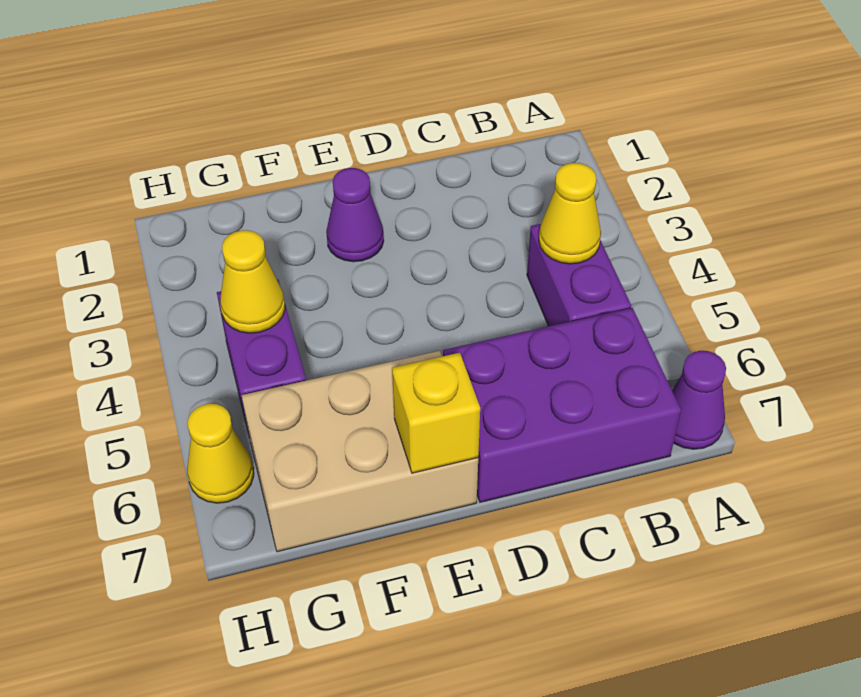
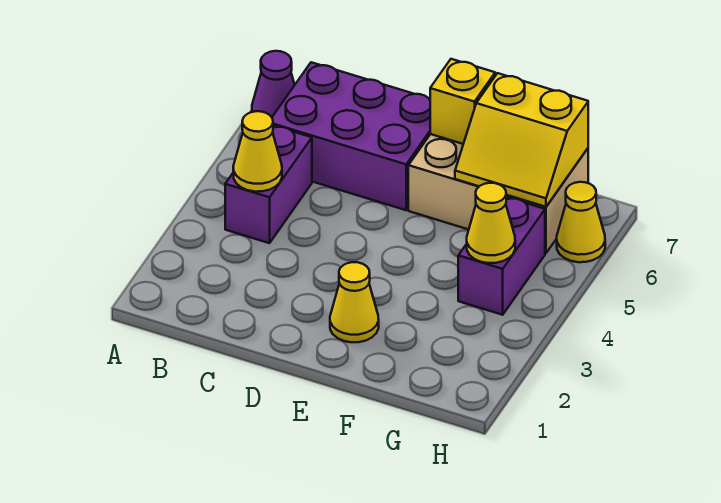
purple 1x1 cone [326,168,384,262] -> yellow 1x1 cone [330,262,379,342]
none -> yellow 2x2 slope [455,73,588,207]

